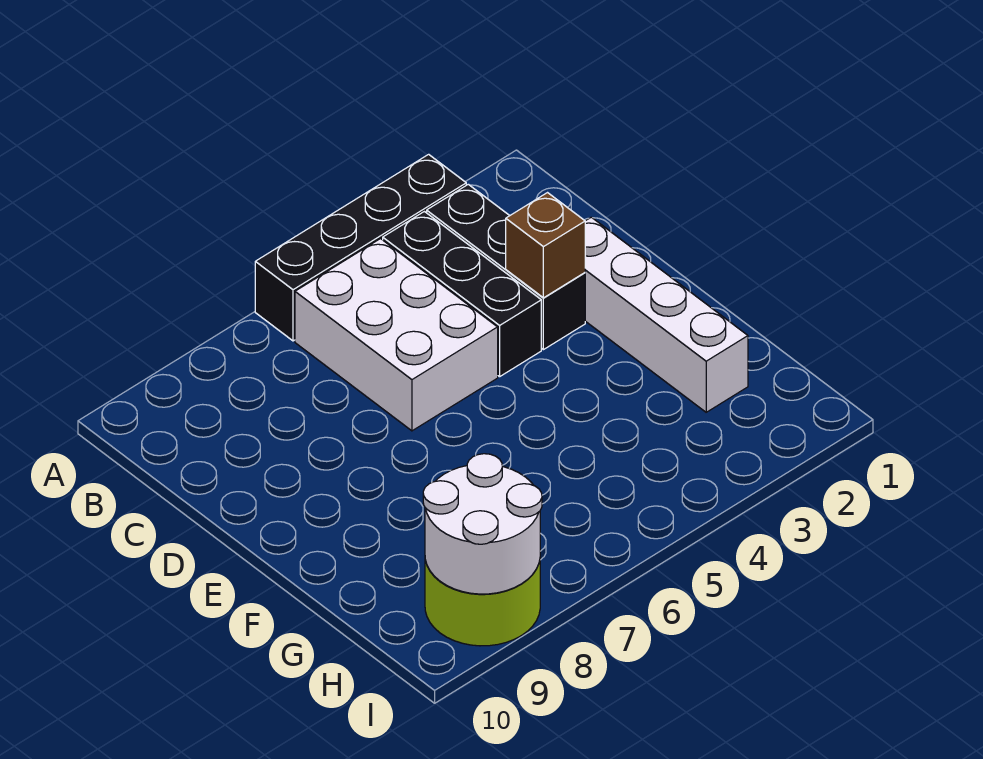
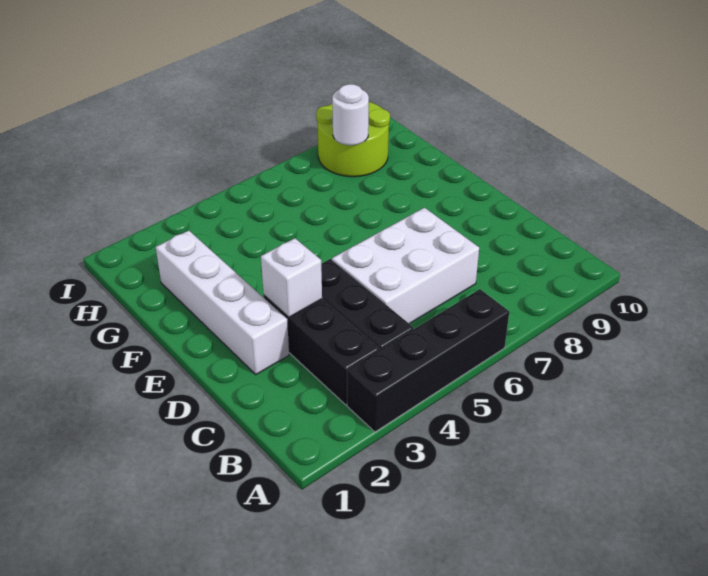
white 2x3 brick [295,239,498,431] -> white 2x3 brick turned to [332,208,479,324]
brown 1x1 brick [506,193,585,298] -> white 1x1 brick [261,238,322,317]
white 2x2 round brick [423,454,542,594] -> white 1x1 round brick [332,84,369,145]

